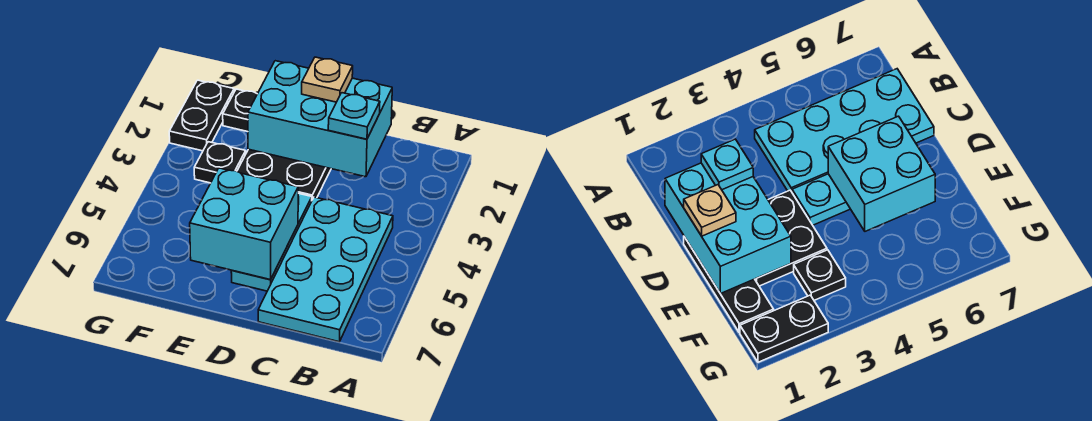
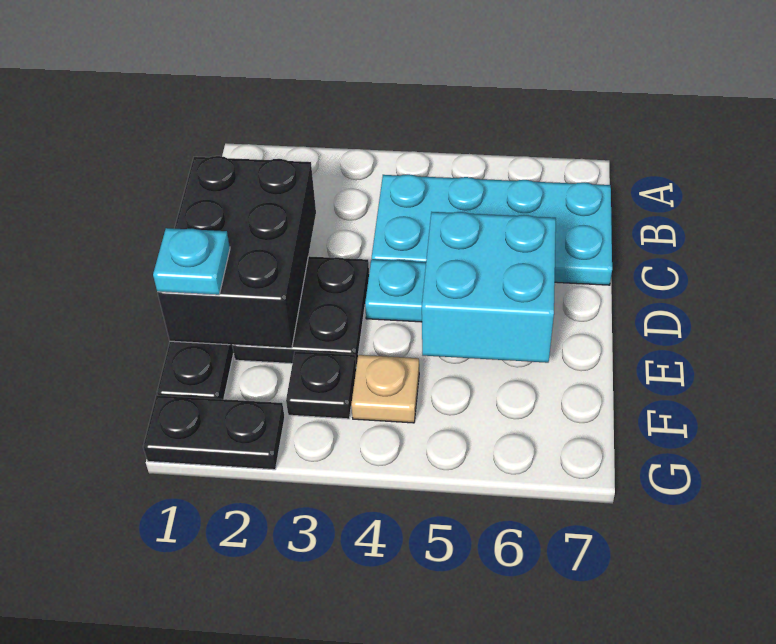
cyan 2x3 brick [248,61,392,177] -> black 2x3 brick [157,156,316,348]
cyan 1x1 plate [328,93,380,139] -> cyan 1x1 plate moved to [153,228,230,295]
tan 1x1 plate [302,57,353,102] -> tan 1x1 plate moved to [351,355,419,423]

